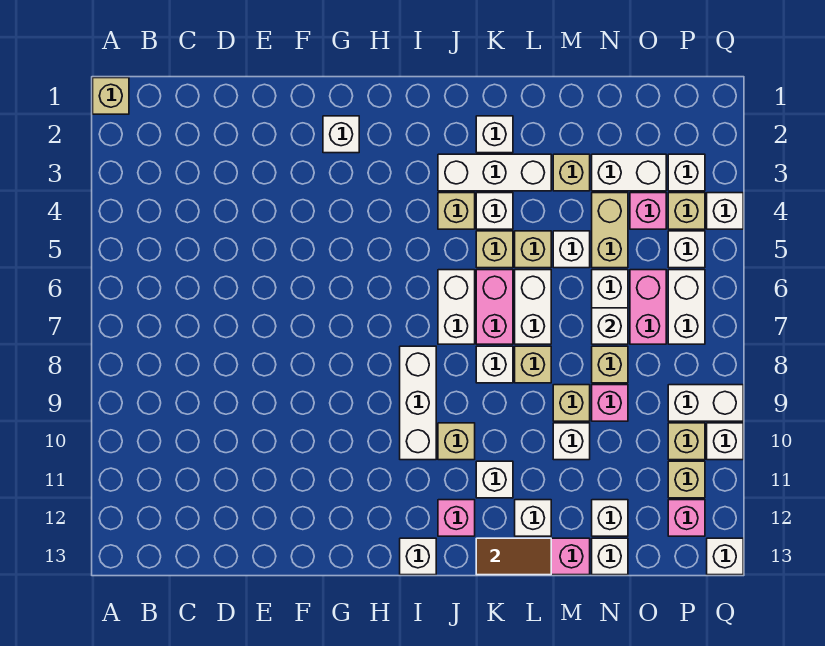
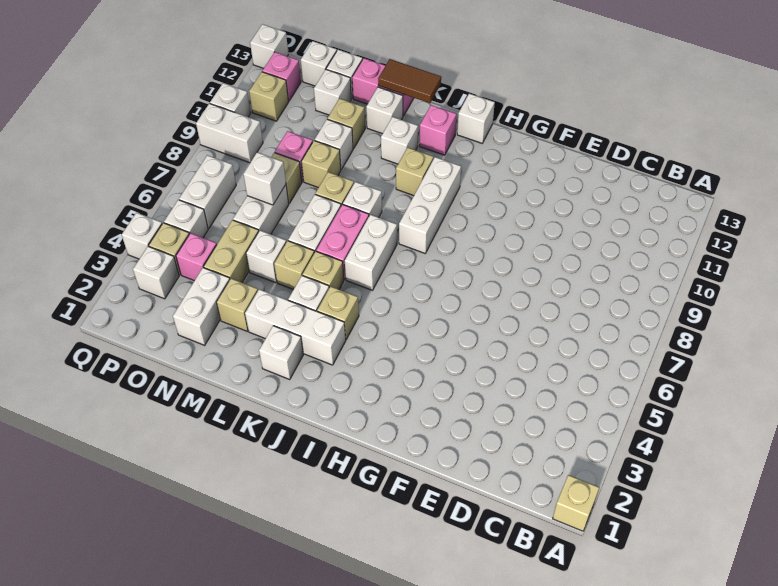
white 1x1 brick [323,116,359,153] -> white 1x1 brick moved to [301,41,337,86]
white 1x2 brick [592,154,666,191] -> white 1x2 brick turned to [173,268,230,345]
pink 1x2 brick [630,270,666,344] -> none
tan 1x1 brick [668,423,705,460] -> tan 1x1 brick moved to [327,99,365,149]

